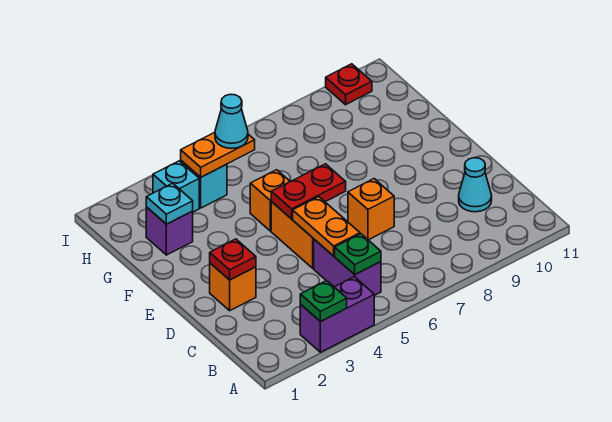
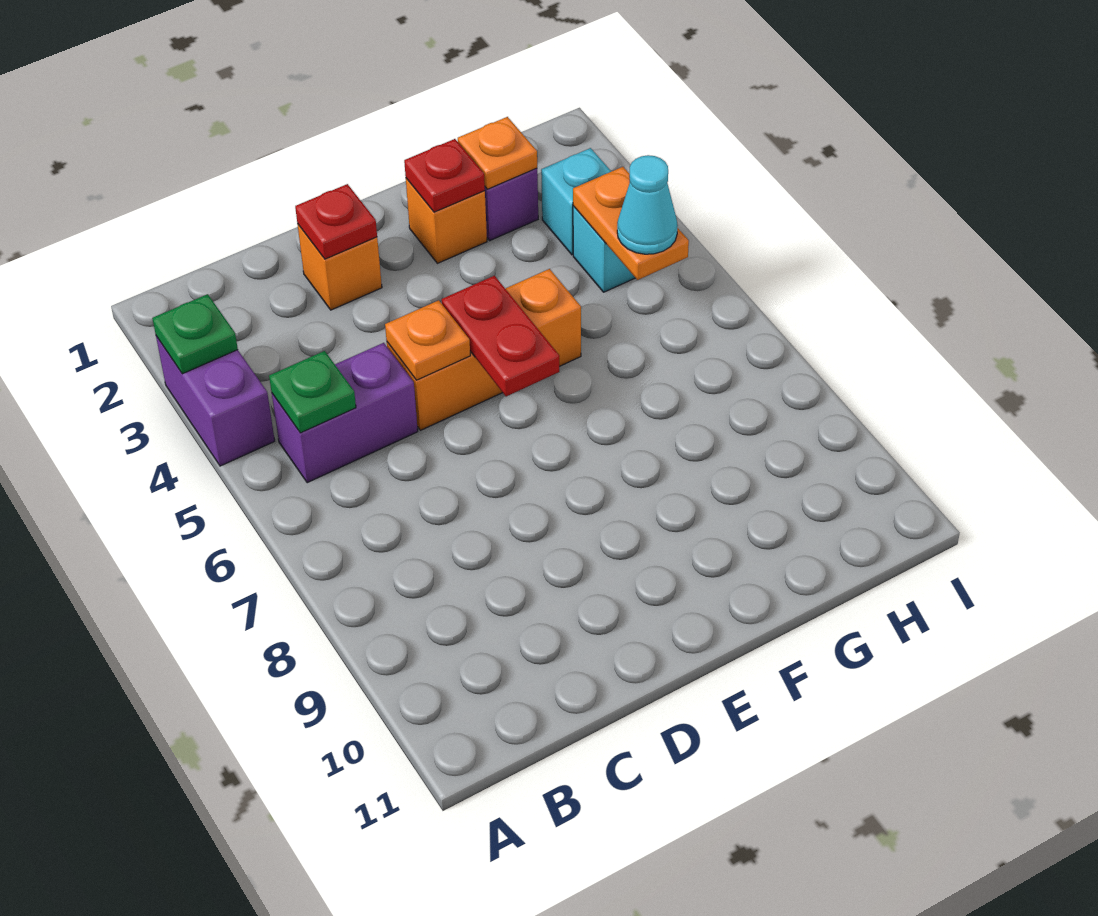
orange 1x2 plate [293,197,360,256] -> orange 1x1 plate [385,300,470,380]
cyan 1x1 cone [459,158,492,212] -> none
orange 1x1 brick [348,179,394,240] -> orange 1x1 brick moved to [406,178,487,263]
cyan 1x1 plate [146,183,193,224] -> orange 1x1 plate [458,117,537,189]
red 1x1 plate [326,64,372,105] -> red 1x1 plate moved to [404,139,485,212]

